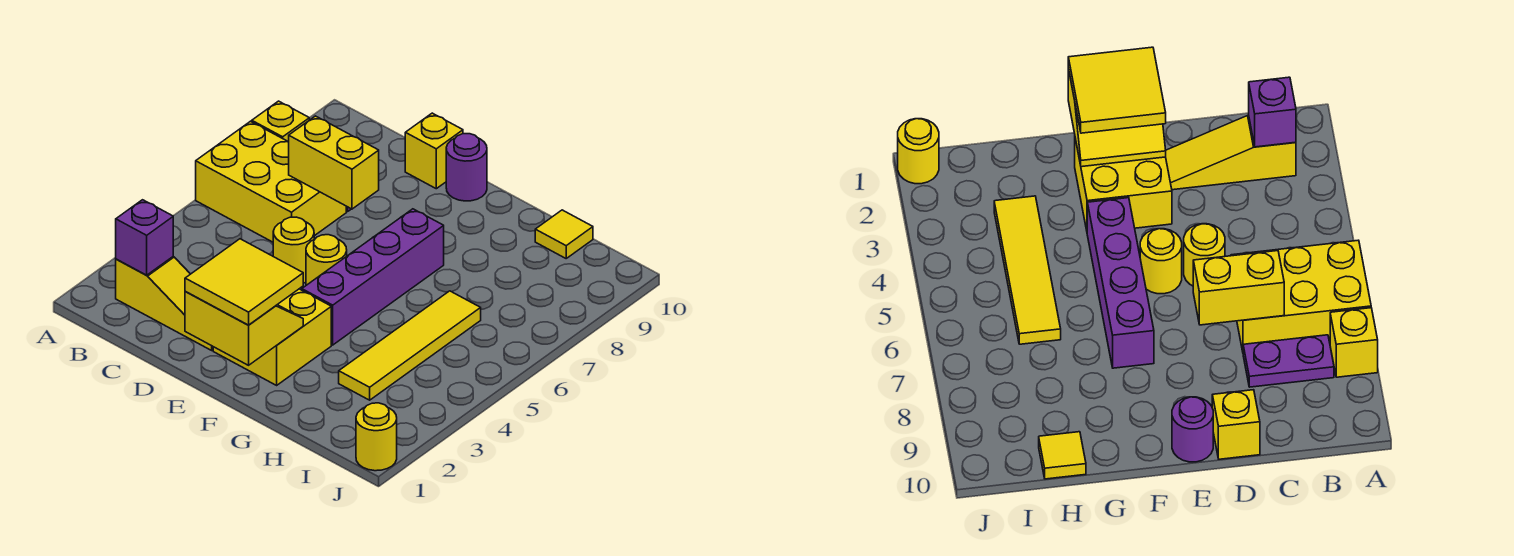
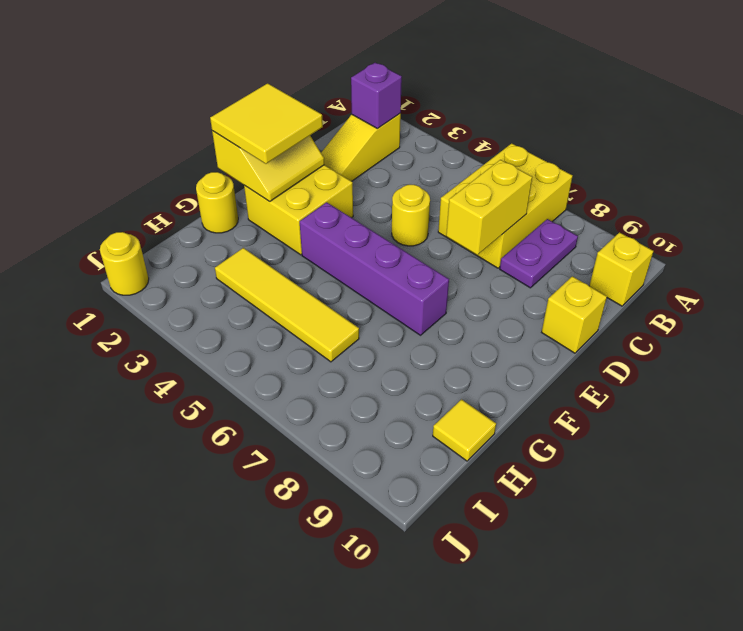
yellow 1x1 brick [252,101,309,142] -> yellow 1x1 brick moved to [590,232,654,306]
yellow 1x1 round brick [306,235,347,285] -> yellow 1x1 round brick moved to [196,172,238,233]
purple 1x1 round brick [446,134,487,201] -> none

